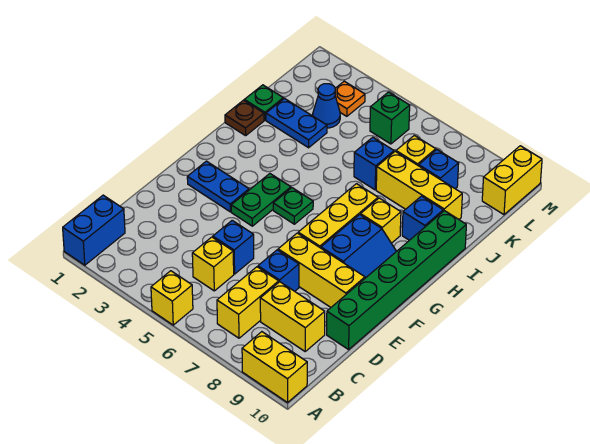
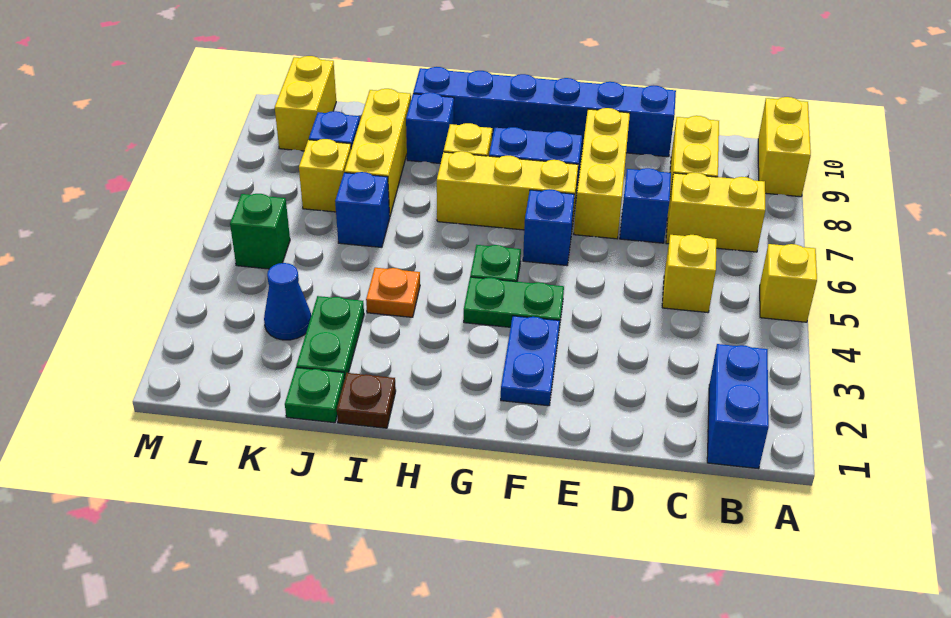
blue 1x2 brick [63,195,125,265] -> blue 1x2 brick turned to [707,344,769,469]
blue 1x1 brick [213,220,254,274] -> blue 1x1 brick moved to [523,189,574,265]
green 1x6 brick [327,211,466,349] -> blue 1x6 brick [413,67,676,157]
blue 1x2 plate [266,99,327,148] -> green 1x2 plate [296,296,364,378]
orange 1x1 plate [335,81,365,116] -> orange 1x1 plate moved to [366,268,420,317]
yellow 1x2 brick [482,146,542,215] -> yellow 1x2 brick turned to [275,56,336,151]

